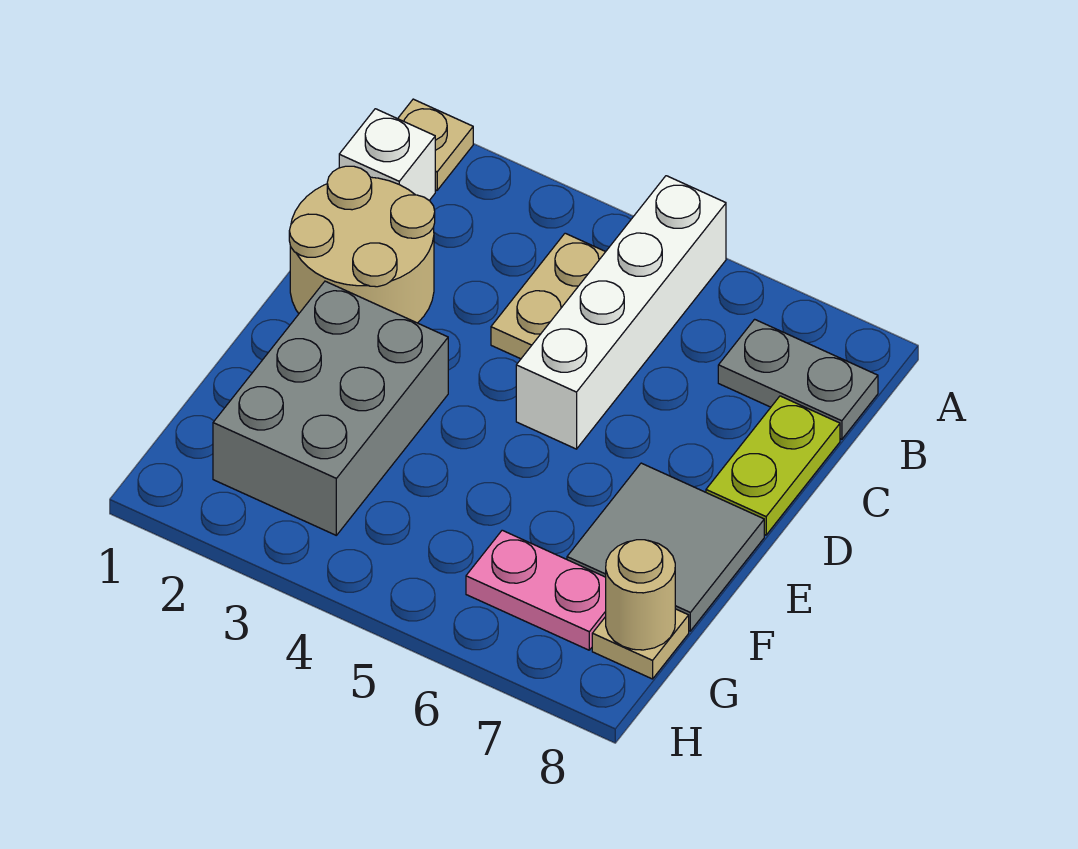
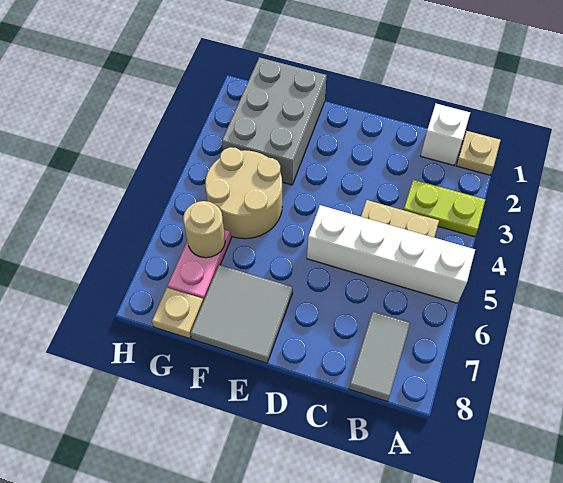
grey 1x2 plate [718,319,878,439] -> grey 1x2 tile [349,311,410,402]
tan 2x2 round brick [289,166,435,323] -> tan 2x2 round brick moved to [205,147,282,239]
lime 1x2 plate [706,396,840,535] -> lime 1x2 plate moved to [404,180,485,237]
grey 2x3 brick [213,281,448,535] -> grey 2x3 brick turned to [222,57,326,185]
tan 1x1 round brick [606,540,675,650] -> tan 1x1 round brick moved to [183,201,225,258]

